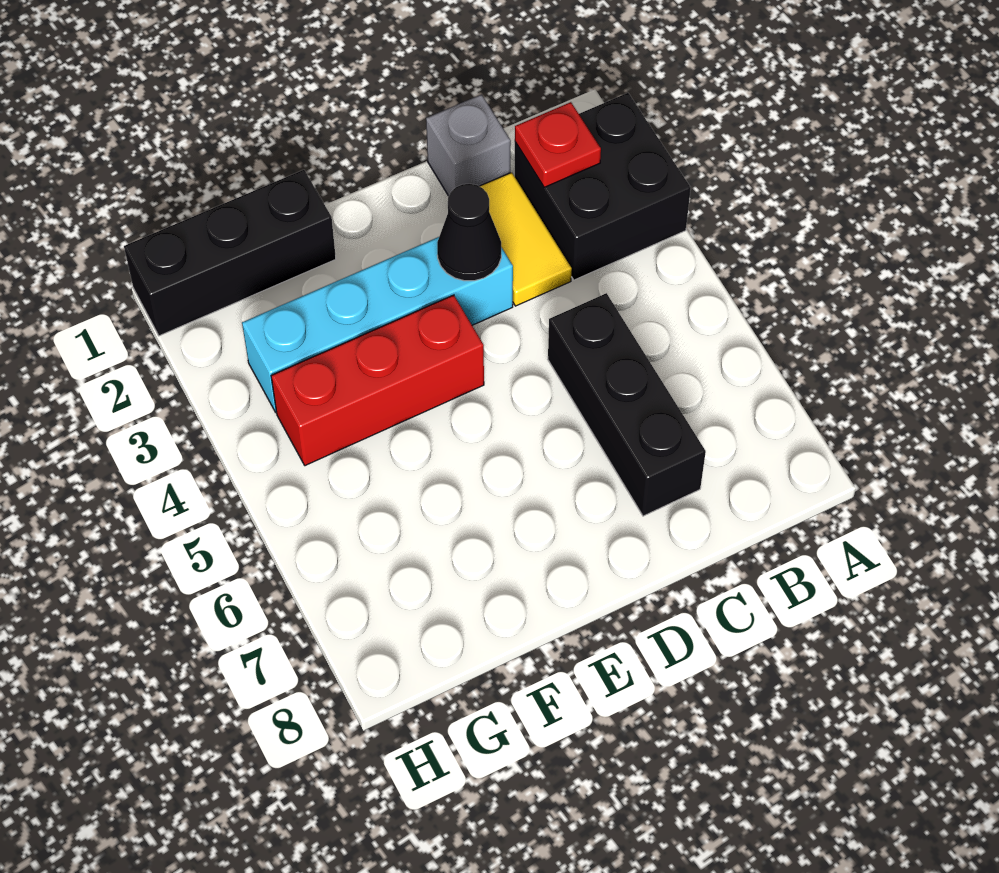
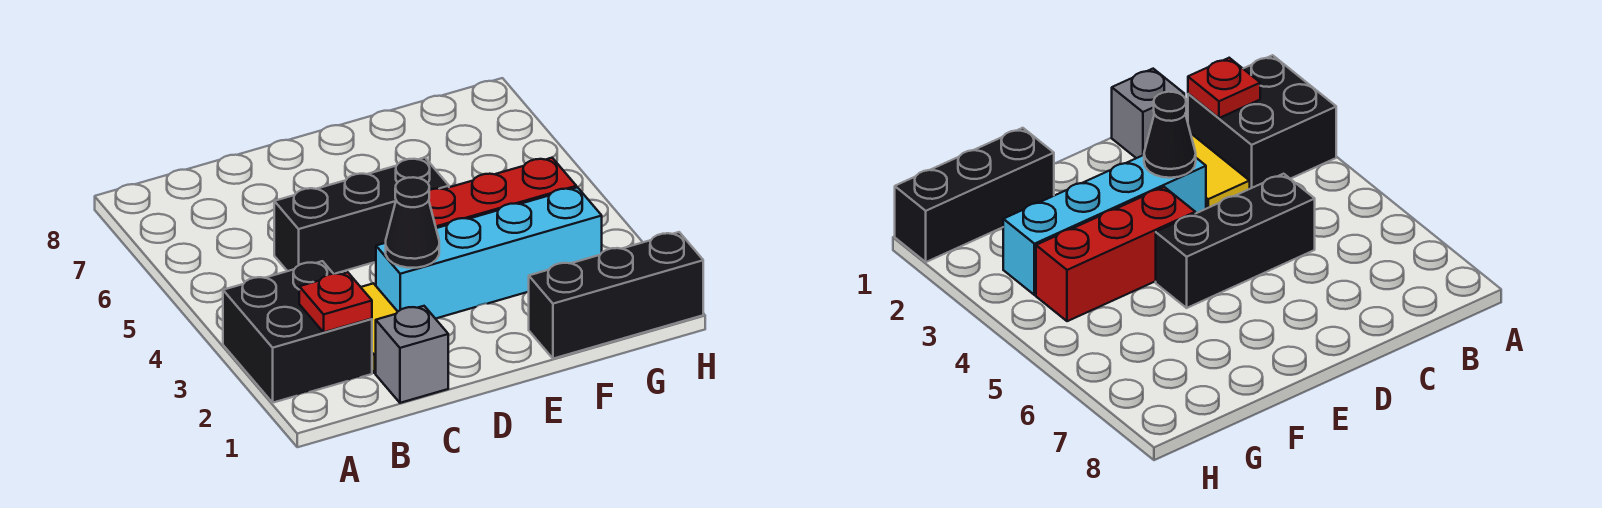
black 1x3 brick [548,293,706,516] -> black 1x3 brick turned to [274,157,449,274]

